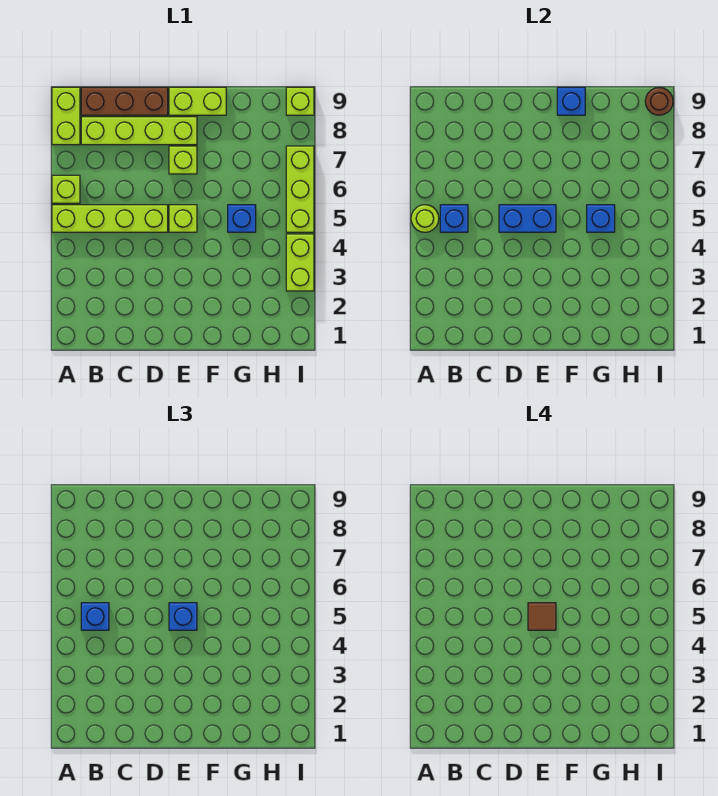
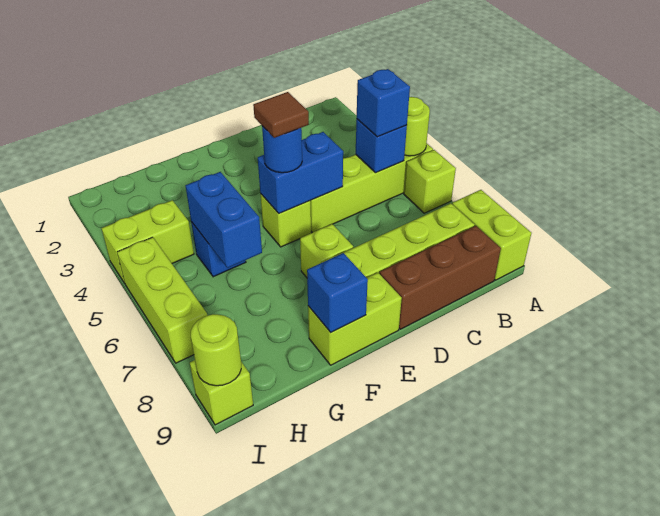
blue 1x1 brick [169,603,197,630] -> blue 1x1 round brick [262,126,302,173]
blue 1x1 brick [587,205,615,232] -> blue 1x2 brick [186,172,262,268]
lime 1x2 brick [286,234,314,291] -> lime 1x2 brick turned to [101,200,194,283]
brown 1x1 round brick [645,88,673,115] -> lime 1x1 round brick [191,314,241,386]

